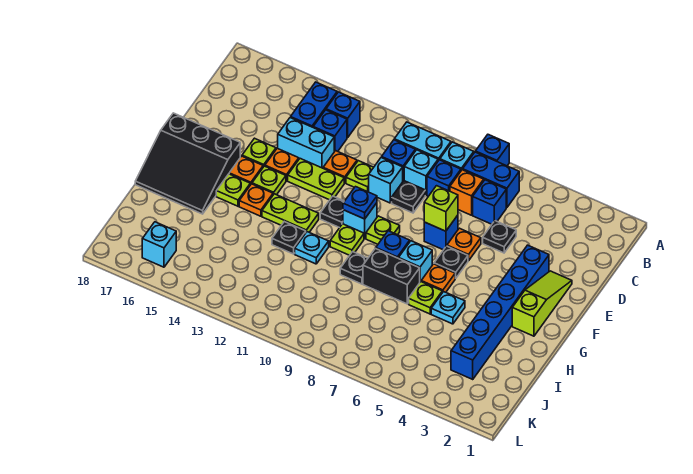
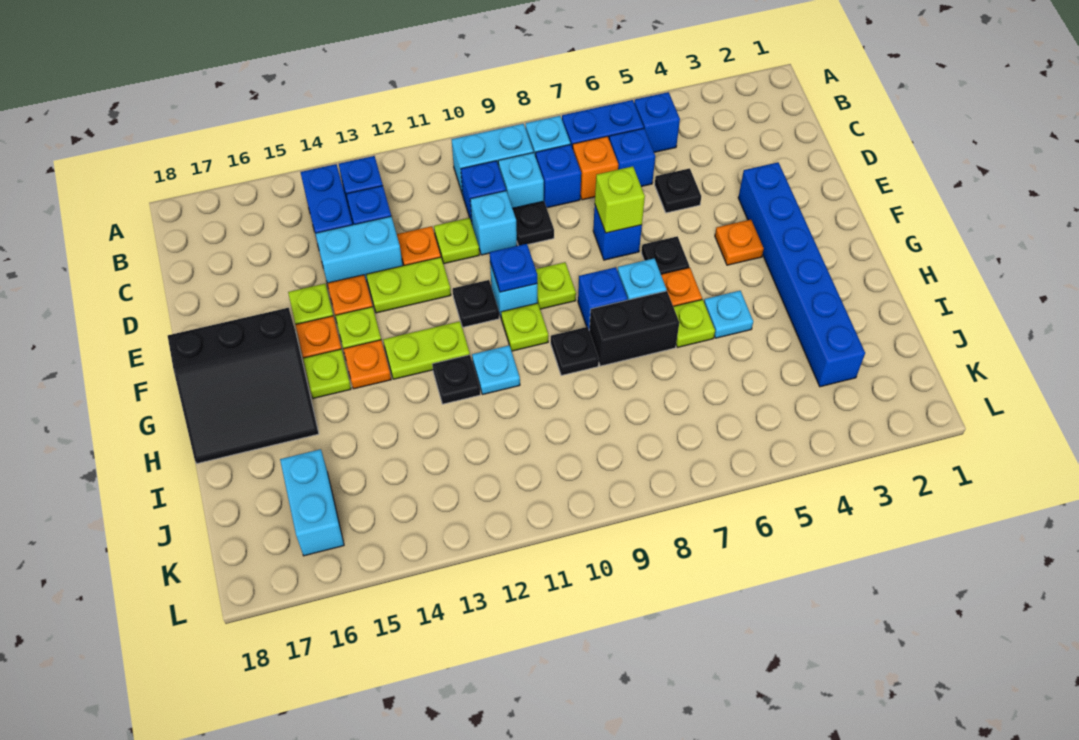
blue 1x1 brick [475,135,509,166] -> blue 1x1 brick moved to [634,92,680,152]
lime 1x3 slope [512,271,572,336] -> none
orange 1x1 plate [447,228,481,261] -> orange 1x1 plate moved to [715,220,764,265]
cyan 1x1 brick [142,222,176,267] -> cyan 1x2 brick [280,449,344,556]

